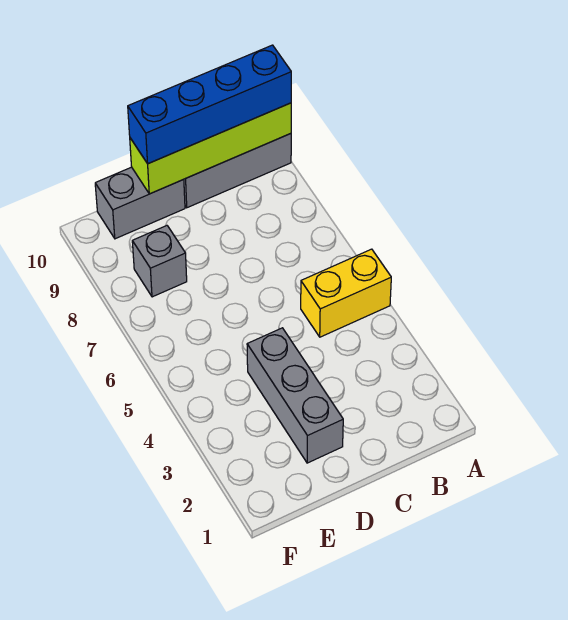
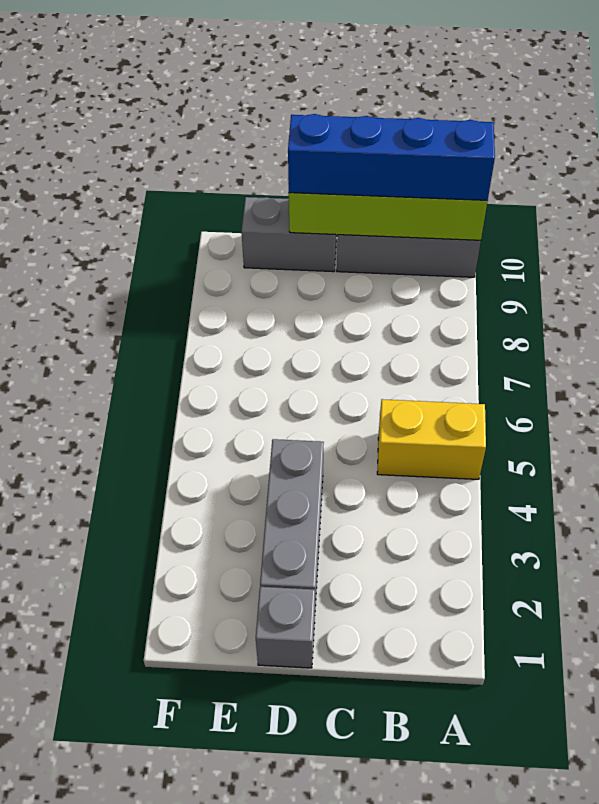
grey 1x1 brick [132,226,187,297] -> grey 1x1 brick moved to [256,587,315,668]

